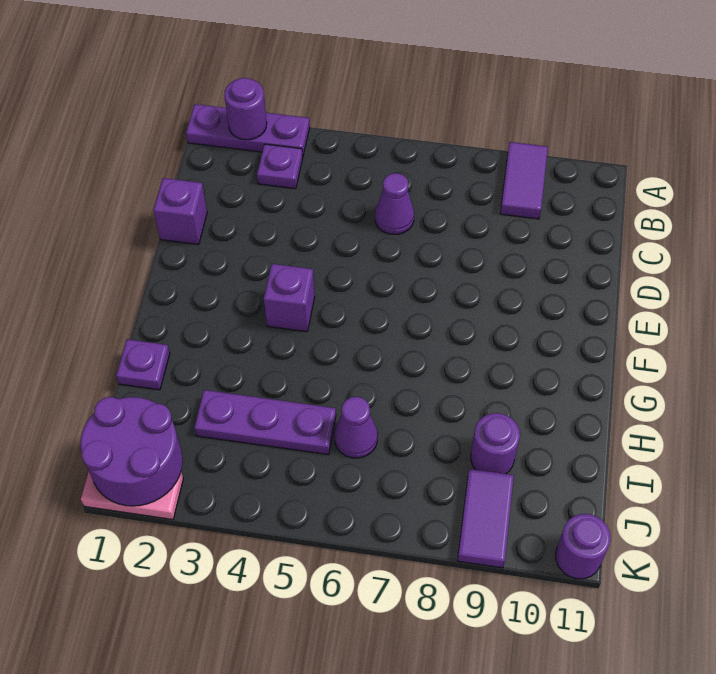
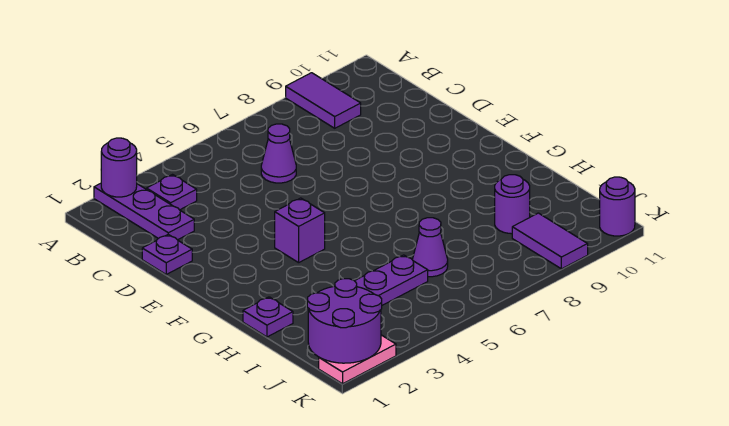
purple 1x3 plate [186,104,310,155] -> purple 1x3 plate turned to [94,183,194,240]
purple 1x1 brick [153,178,207,245] -> purple 1x1 plate [142,234,192,274]

